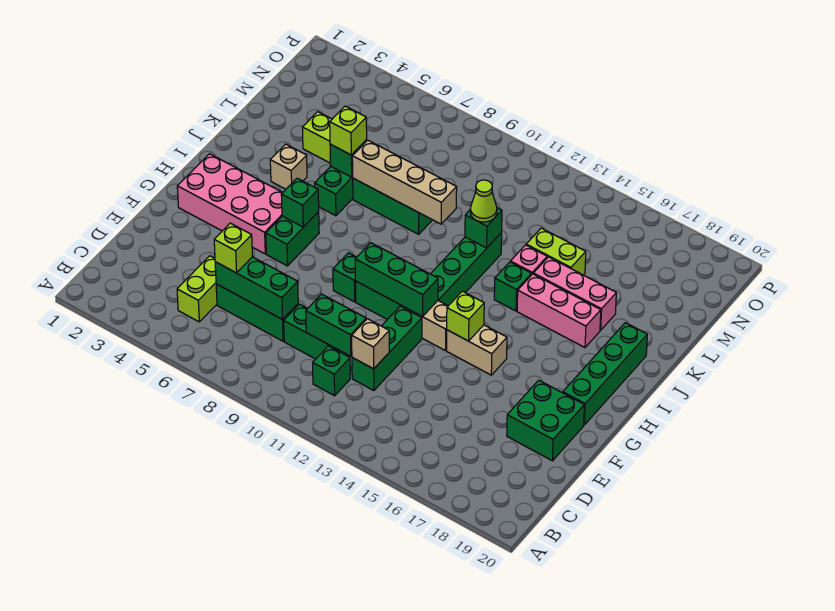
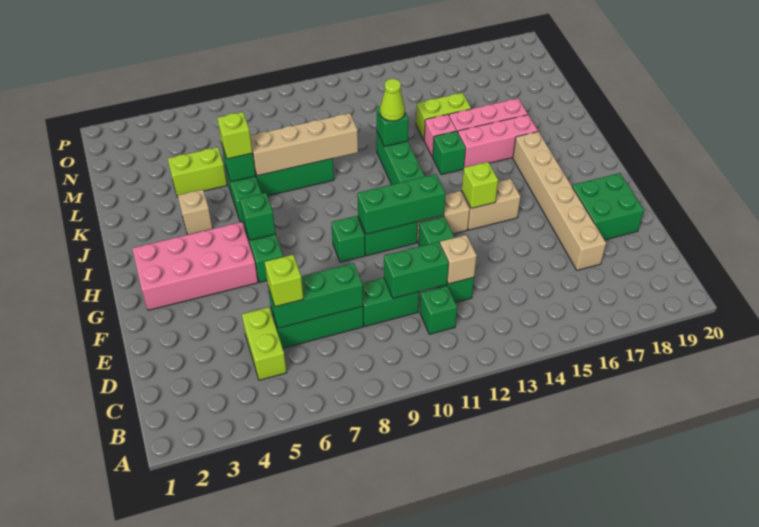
none -> tan 1x6 brick [513,132,606,270]
green 1x4 brick [563,323,647,425] -> none

